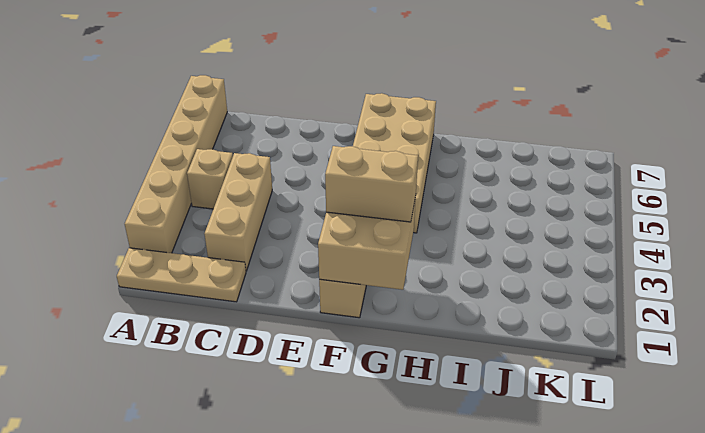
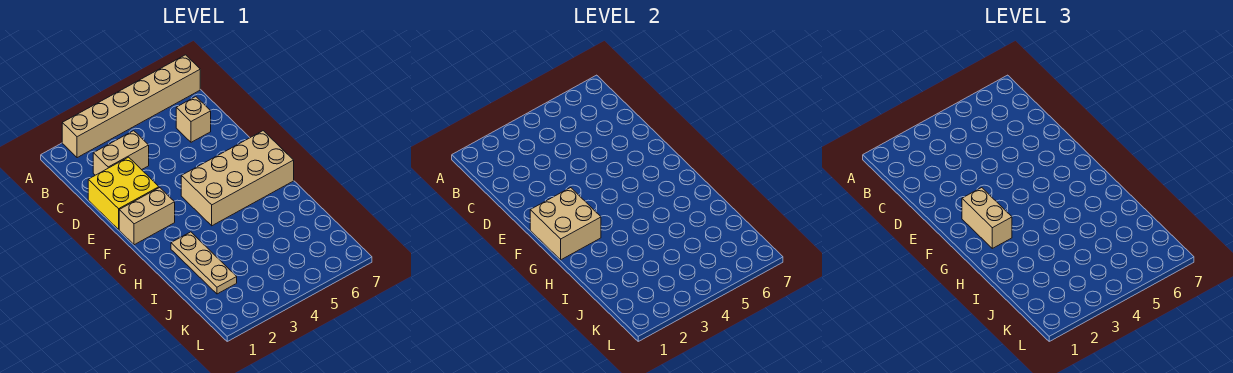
tan 1x3 plate [117,248,246,302] -> tan 1x3 plate moved to [171,232,237,294]
tan 1x1 brick [187,149,233,209] -> tan 1x1 brick moved to [176,97,211,142]
tan 1x3 brick [205,153,272,271] -> tan 1x2 brick [93,131,149,175]
none -> yellow 2x2 brick [88,157,159,229]

